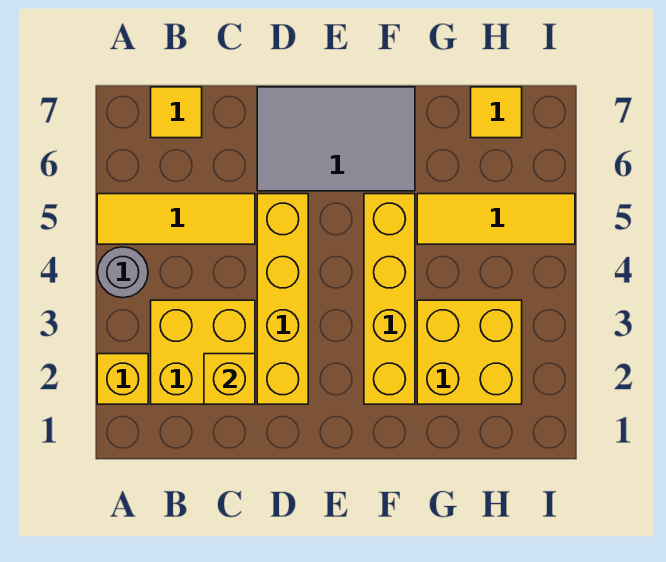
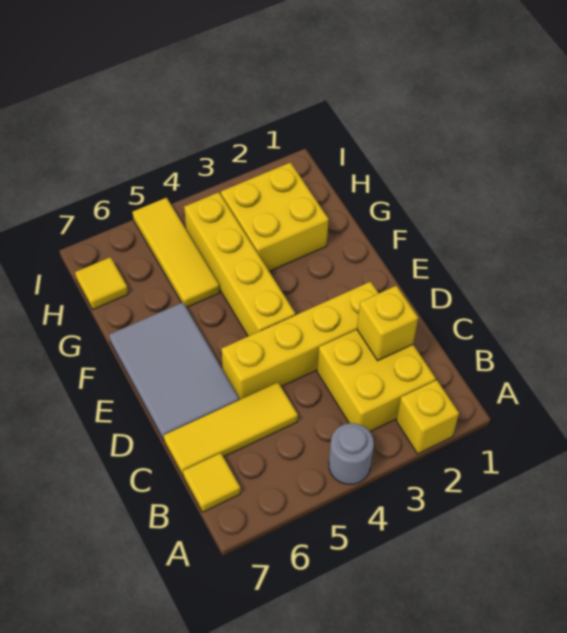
yellow 1x3 tile [97,194,255,244] -> yellow 1x3 tile turned to [164,383,298,475]
yellow 1x4 brick [364,194,415,404] -> yellow 1x4 brick turned to [184,192,295,336]

